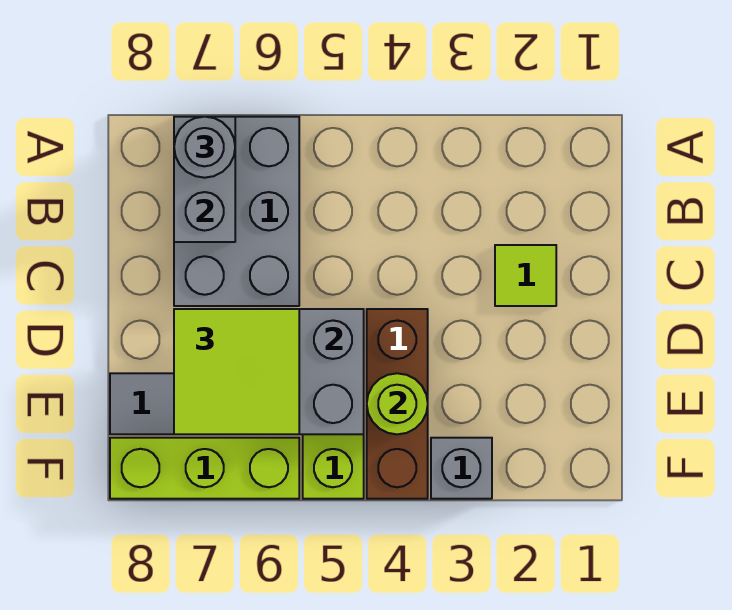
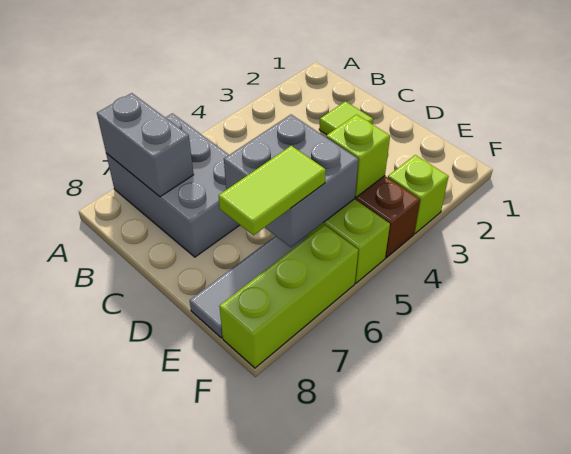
grey 1x1 round brick [174,117,235,178] -> none
lime 2x2 tile [174,309,299,434] -> lime 1x2 tile [219,146,326,235]
lime 1x1 round brick [367,373,428,434] -> lime 1x1 brick [326,115,390,197]
grey 1x1 brick [431,438,492,499] -> lime 1x1 brick [388,155,449,234]

